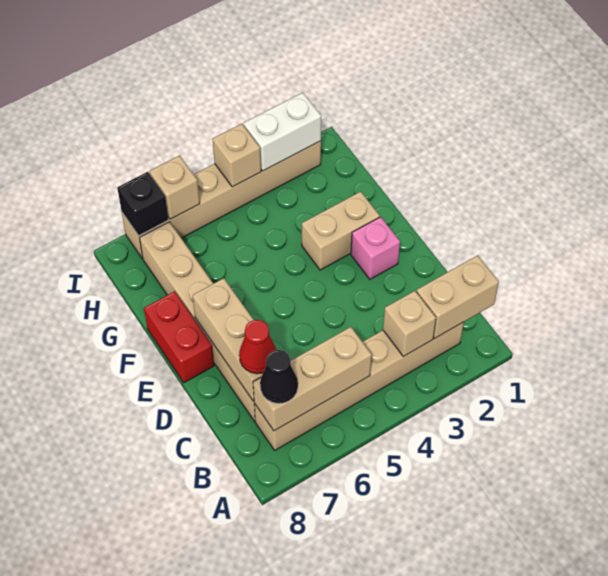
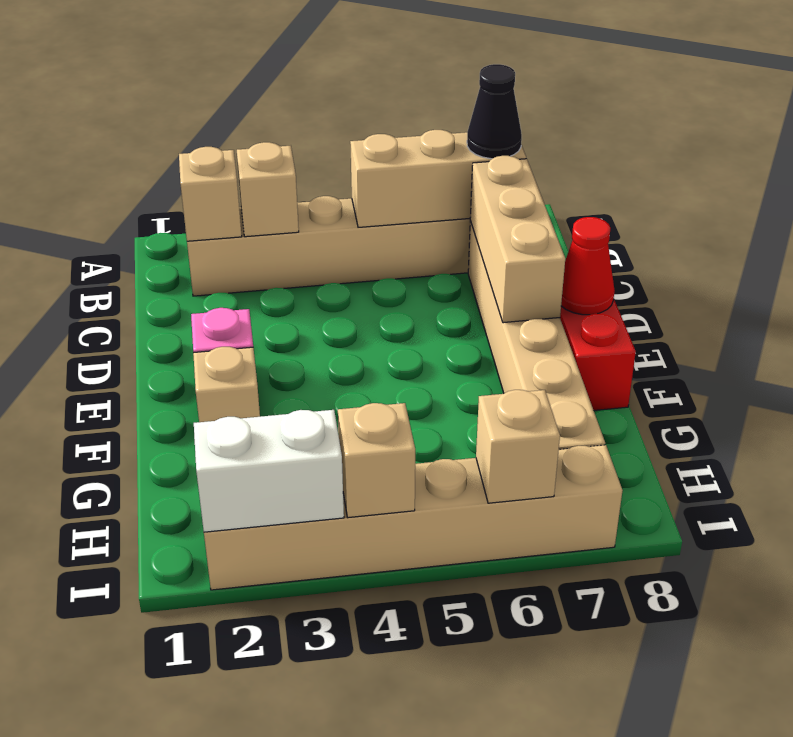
tan 1x2 brick [416,255,499,339] -> tan 1x1 brick [179,147,242,241]
red 1x1 cone [239,320,276,374] -> red 1x1 cone moved to [561,217,615,315]
tan 1x2 brick [302,192,380,270] -> tan 1x1 brick [193,347,260,422]
black 1x1 brick [117,172,168,236] -> none

